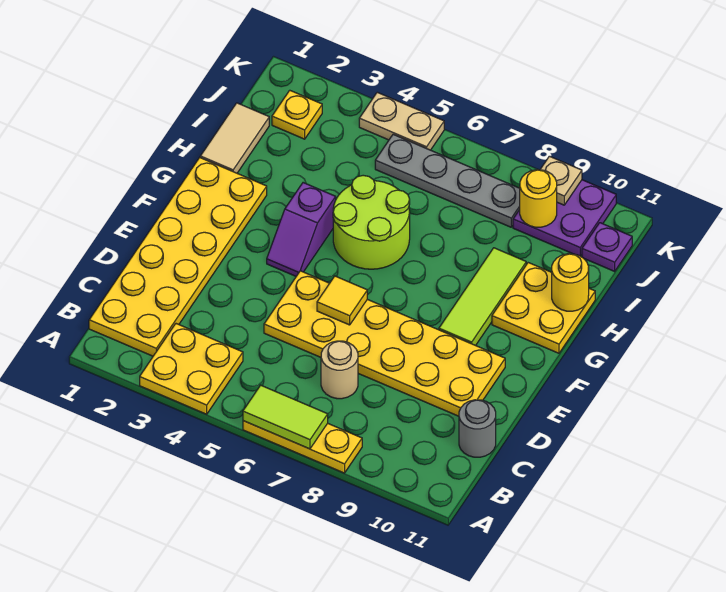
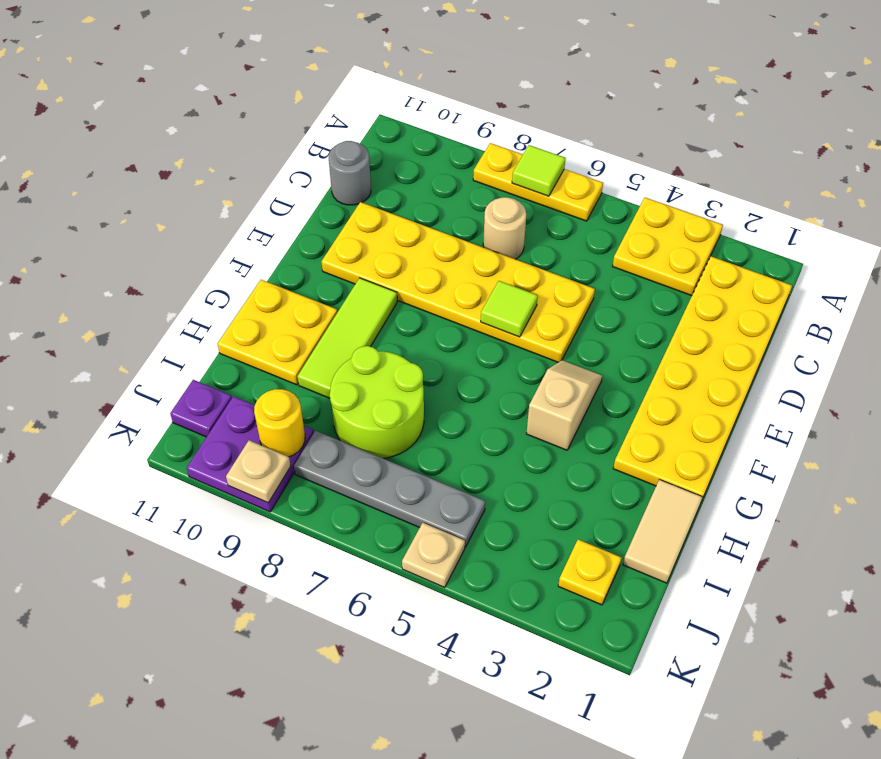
lime 1x2 tile [243,385,328,449] -> lime 1x1 tile [512,145,565,196]
yellow 1x1 tile [317,276,367,325] -> lime 1x1 tile [481,281,538,337]
purple 1x2 slope [267,183,336,276] -> tan 1x2 slope [526,360,602,450]
lime 2x2 round brick [333,175,410,269] -> lime 2x2 round brick moved to [330,346,424,458]
yellow 1x1 round brick [552,254,589,311] -> none
tan 1x2 plate [359,92,444,150] -> tan 1x1 plate [402,523,465,588]

